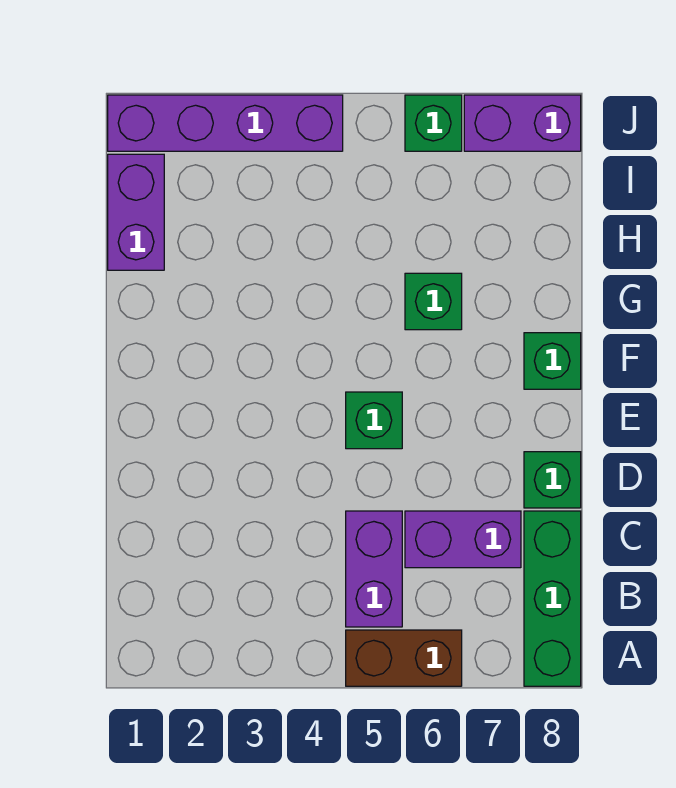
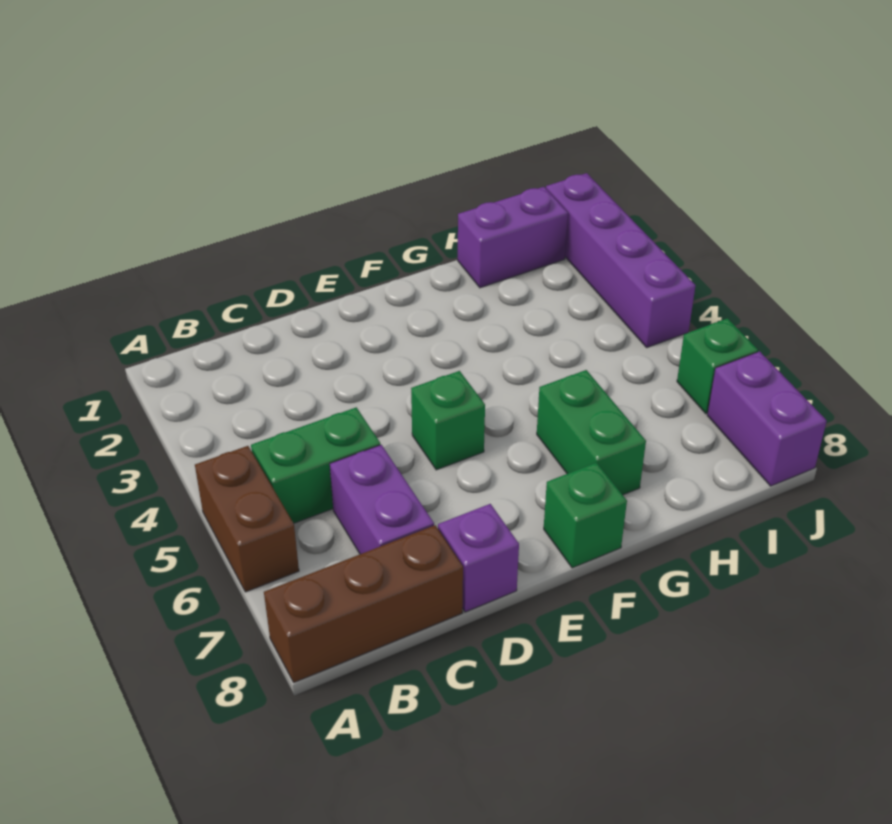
green 1x3 brick [524,511,581,686] -> brown 1x3 brick [264,525,463,682]
purple 1x2 brick [346,511,402,627] -> green 1x2 brick [251,407,380,523]
green 1x1 brick [524,452,581,508] -> purple 1x1 brick [438,504,519,612]
green 1x1 brick [405,273,462,330] -> green 1x2 brick [537,370,646,495]

